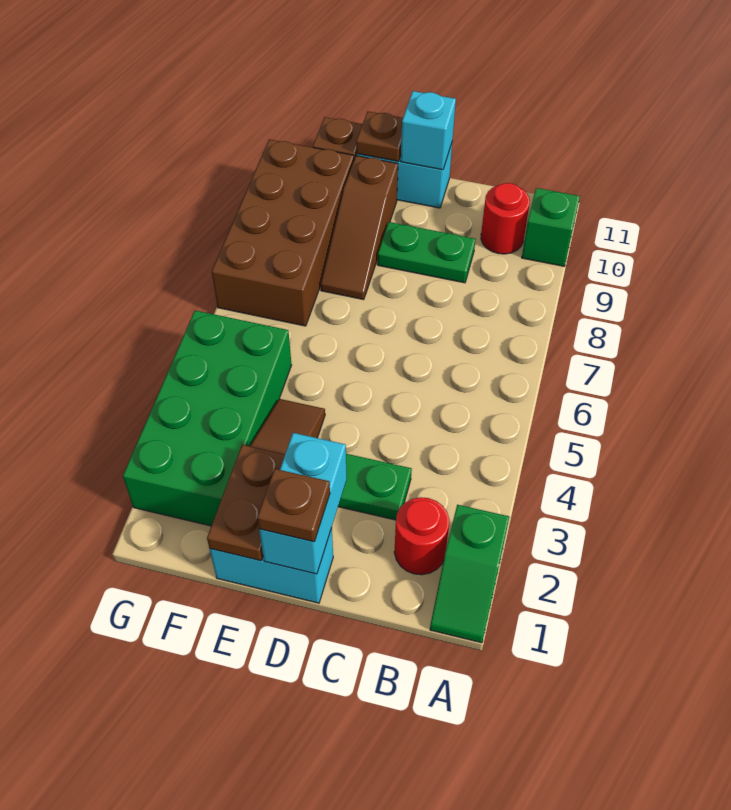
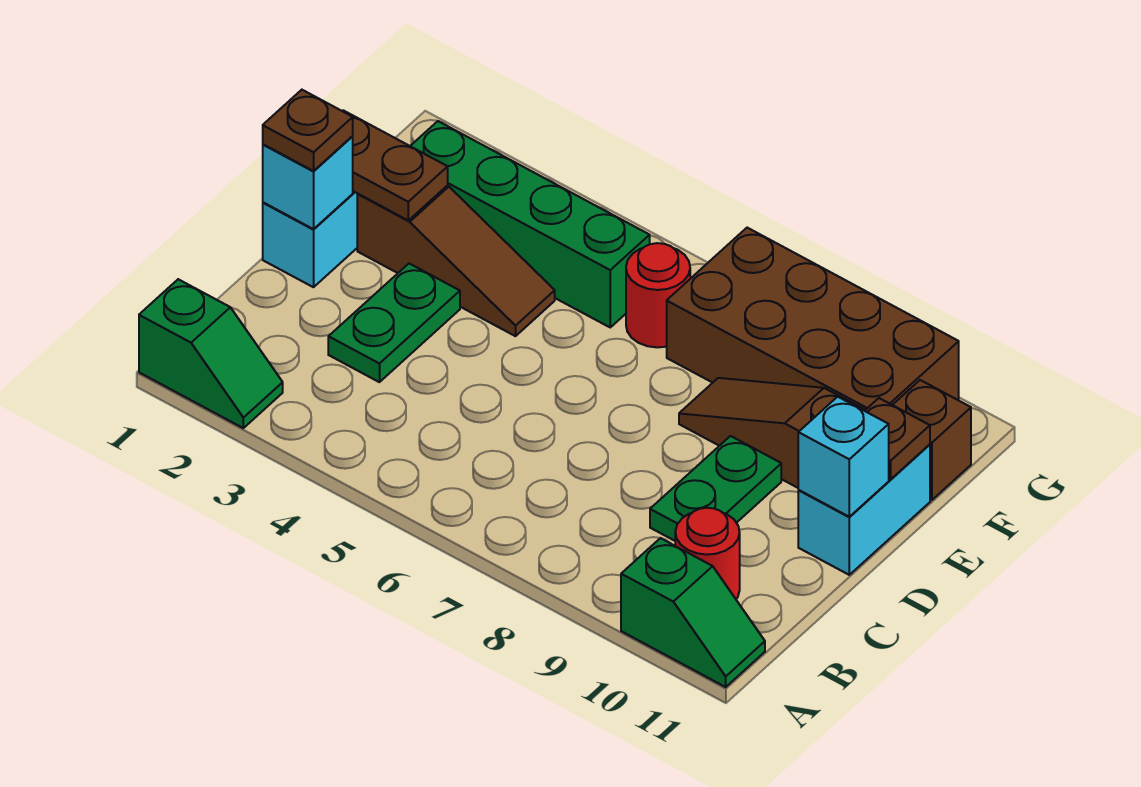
green 1x2 slope [430,505,509,643] -> green 1x2 slope turned to [139,279,283,428]
red 1x1 round brick [394,497,449,575] -> red 1x1 round brick moved to [626,243,690,347]
cyan 1x2 brick [259,433,347,574] -> cyan 1x1 brick [263,136,353,229]
green 2x4 brick [123,311,291,526] -> green 1x4 brick [411,121,650,327]

